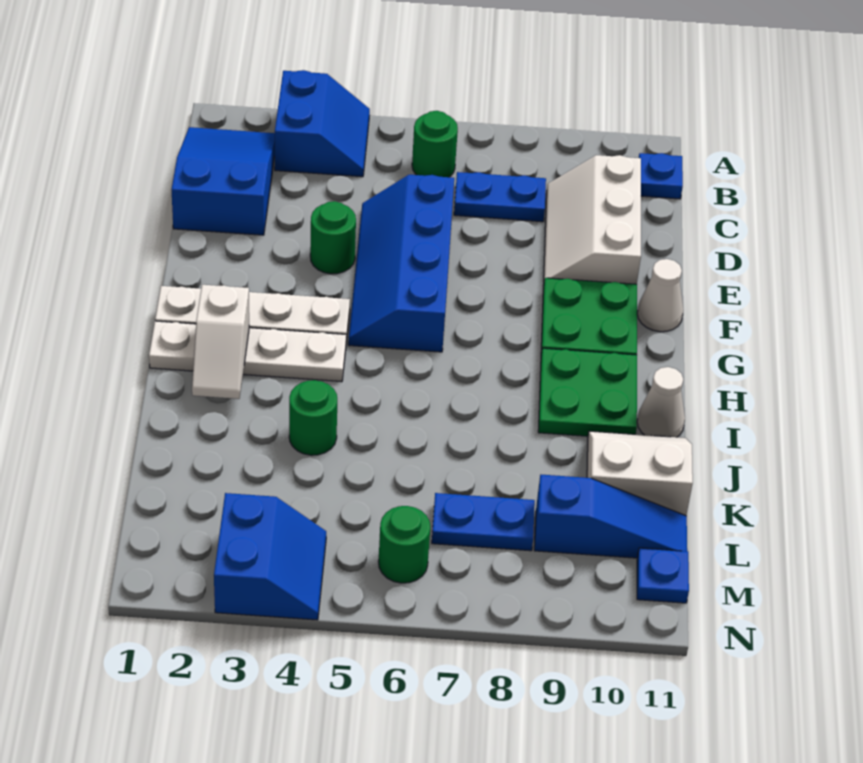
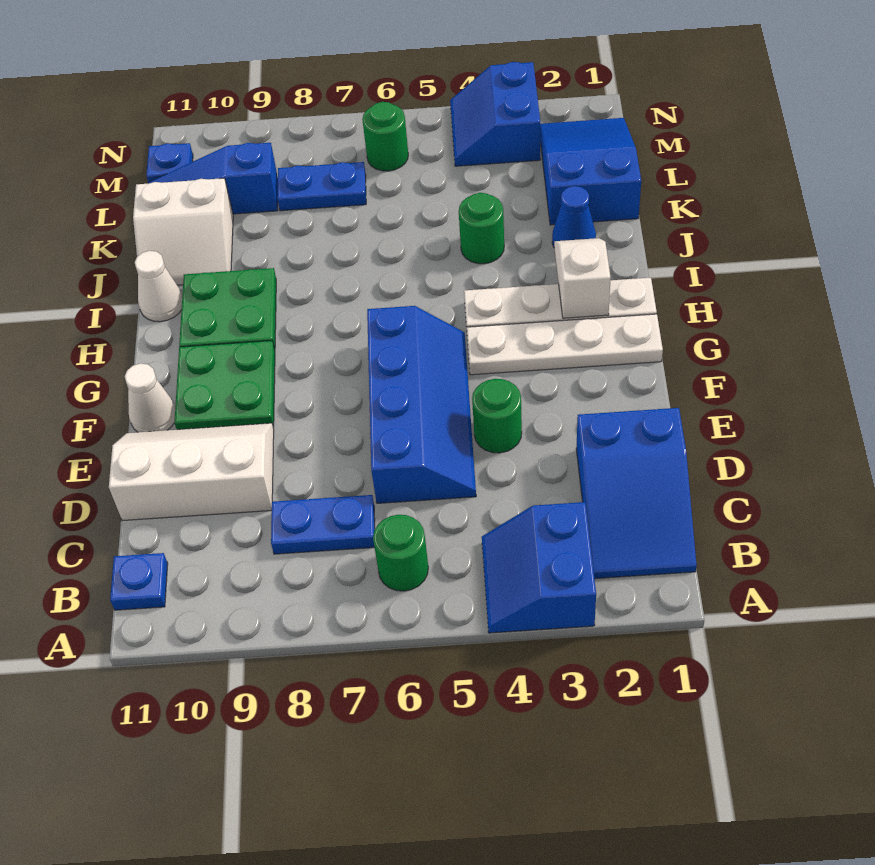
white 2x3 slope [543,155,641,287] -> white 2x3 slope turned to [109,423,274,521]
none -> blue 1x1 cone [552,186,596,247]
none -> blue 2x3 slope [540,118,641,225]

